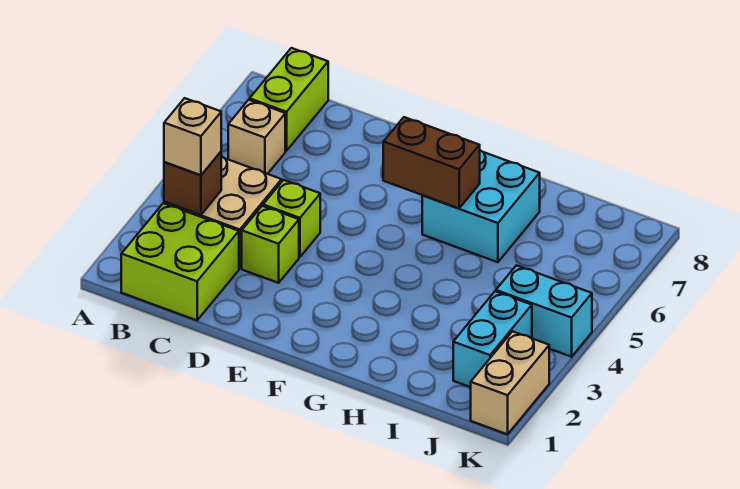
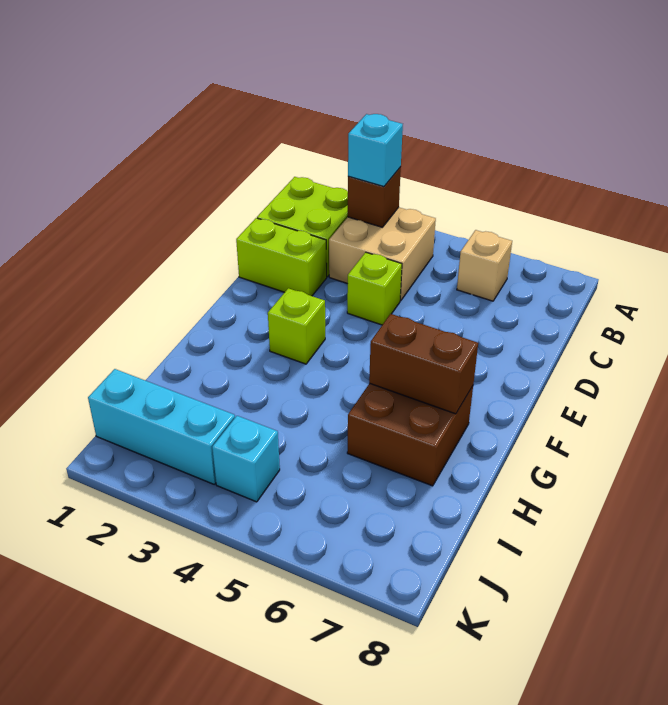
tan 1x1 brick [164,98,221,175] -> cyan 1x1 brick [348,114,403,187]
lime 1x2 brick [250,48,328,151] -> lime 1x2 brick moved to [236,218,327,296]
lime 1x1 brick [242,206,299,283] -> lime 1x1 brick moved to [268,288,325,364]
brown 1x2 brick [383,117,480,208] -> brown 1x2 brick turned to [369,314,478,414]
cyan 2x2 brick [422,150,540,262] -> brown 2x2 brick [347,383,473,486]
cyan 1x2 brick [453,291,532,387] -> cyan 1x3 brick [88,369,235,484]
cyan 1x2 brick [496,265,592,357] -> cyan 1x1 brick [212,416,280,502]
tan 1x2 brick [471,331,549,434] -> none

